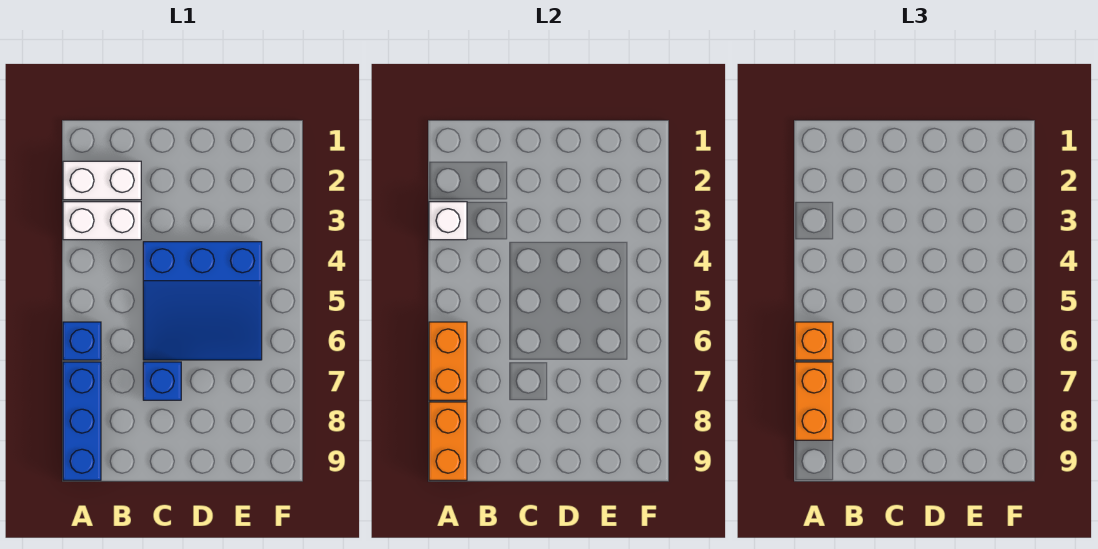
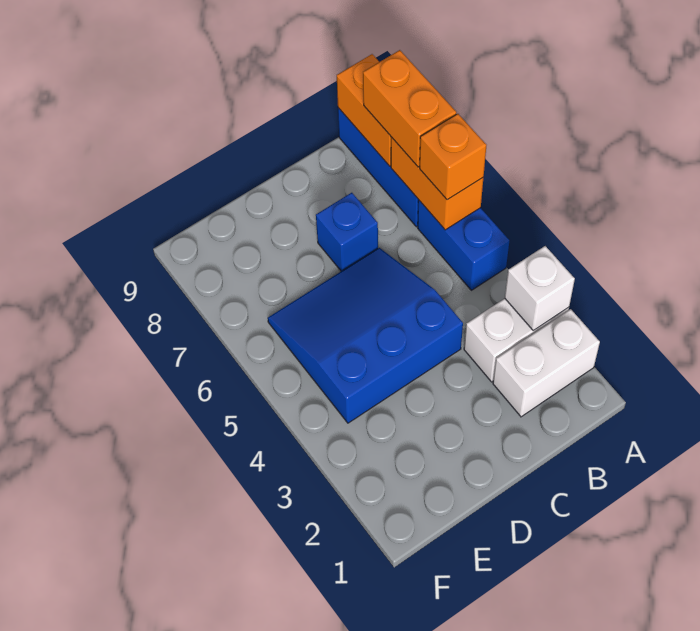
blue 1x1 brick [63,322,101,360] -> blue 1x2 brick [418,201,509,290]

